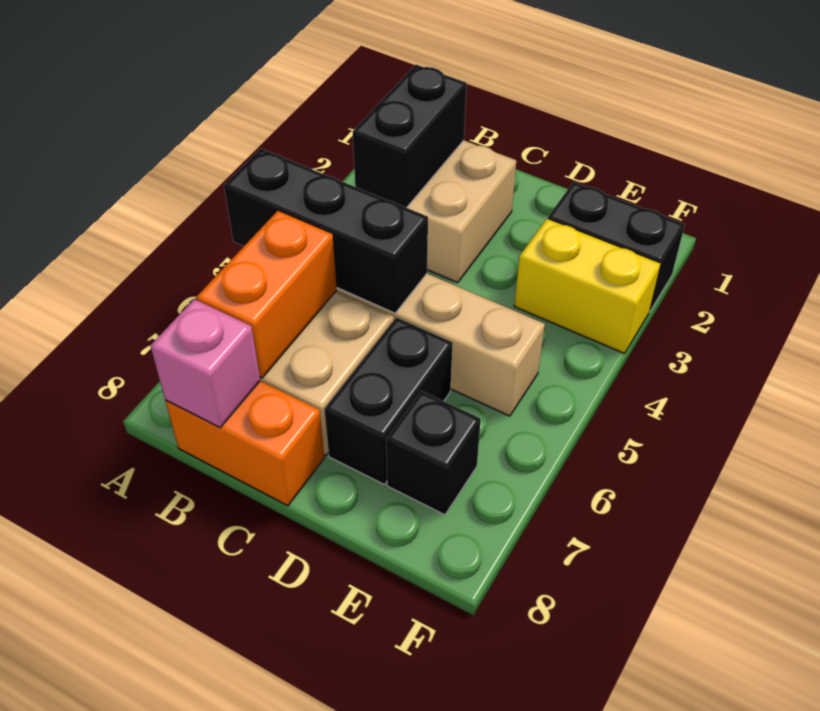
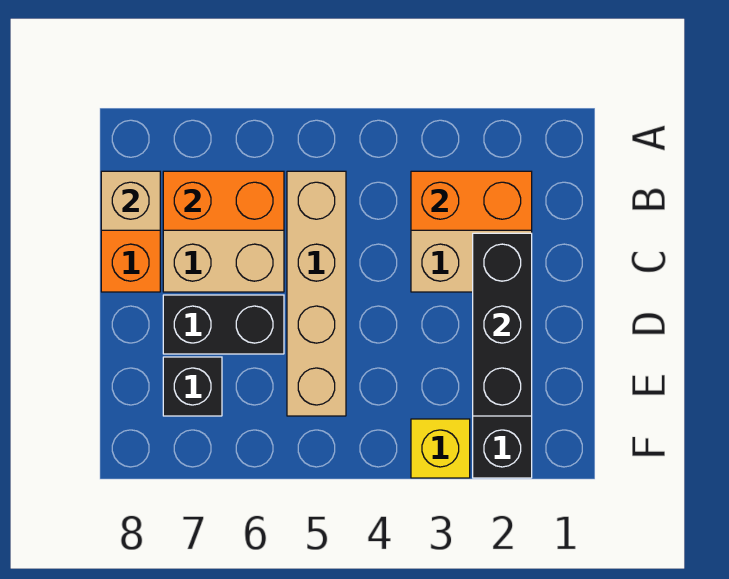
black 1x3 brick [224,149,428,313] -> black 1x3 brick moved to [473,233,532,416]
black 1x2 brick [353,65,467,208] -> orange 1x2 brick [411,171,532,230]
pink 1x1 brick [151,299,260,427] -> tan 1x1 brick [101,171,160,230]
yellow 1x2 brick [514,219,660,353] -> yellow 1x1 brick [411,419,470,478]

